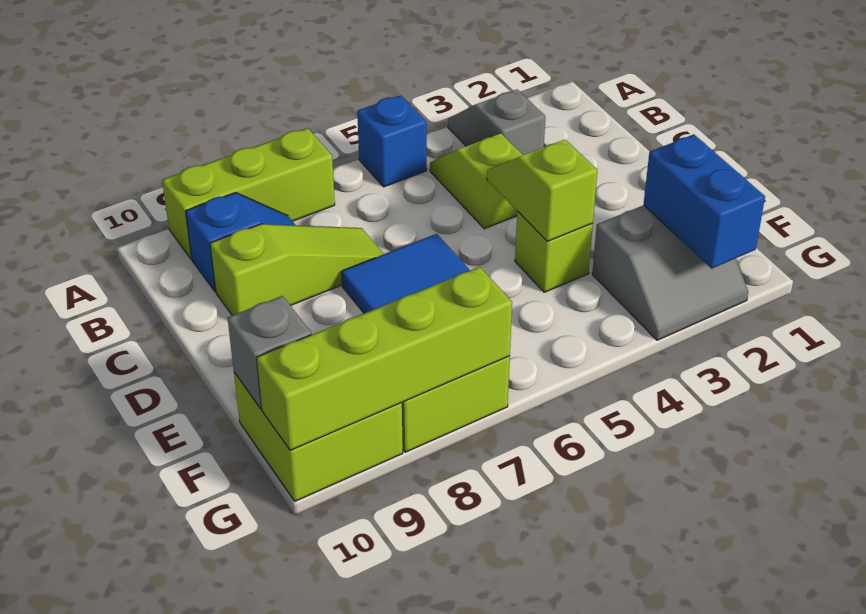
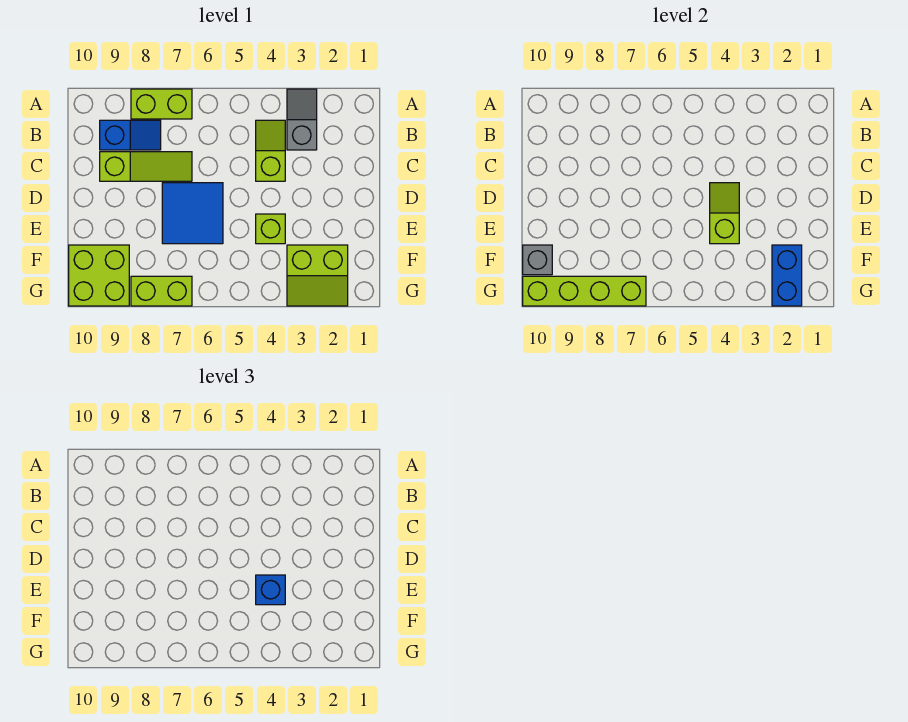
blue 1x1 brick [357,95,427,187] -> blue 1x1 brick moved to [256,575,285,605]
lime 1x3 brick [162,128,335,259] -> lime 1x2 brick [131,89,192,119]
grey 2x2 slope [592,205,748,340] -> lime 2x2 slope [287,245,348,306]

